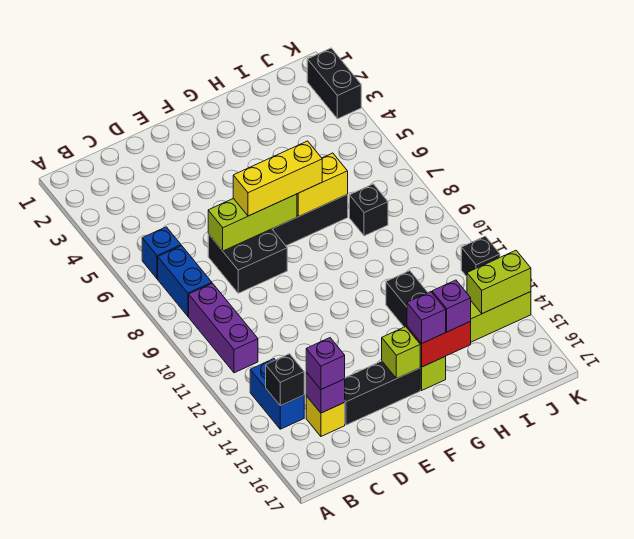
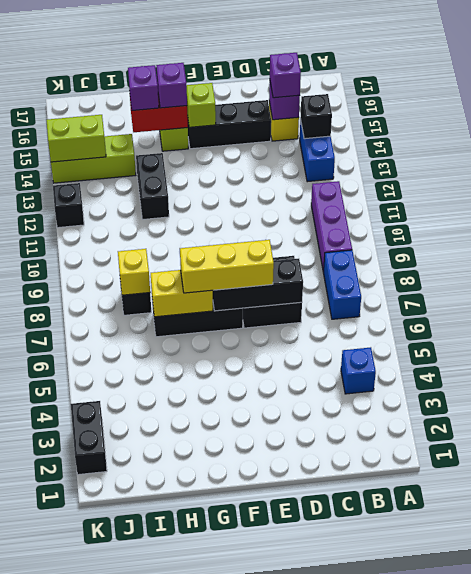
blue 1x1 brick [142,227,181,279] -> blue 1x1 brick moved to [341,347,376,394]
lime 1x3 brick [208,194,297,251] -> black 1x3 brick [213,259,303,311]
none -> yellow 1x1 brick [118,249,150,295]

